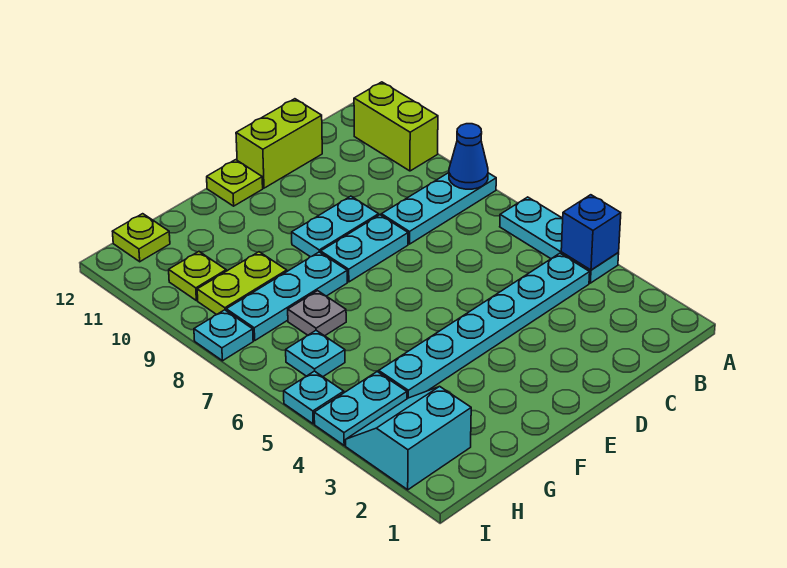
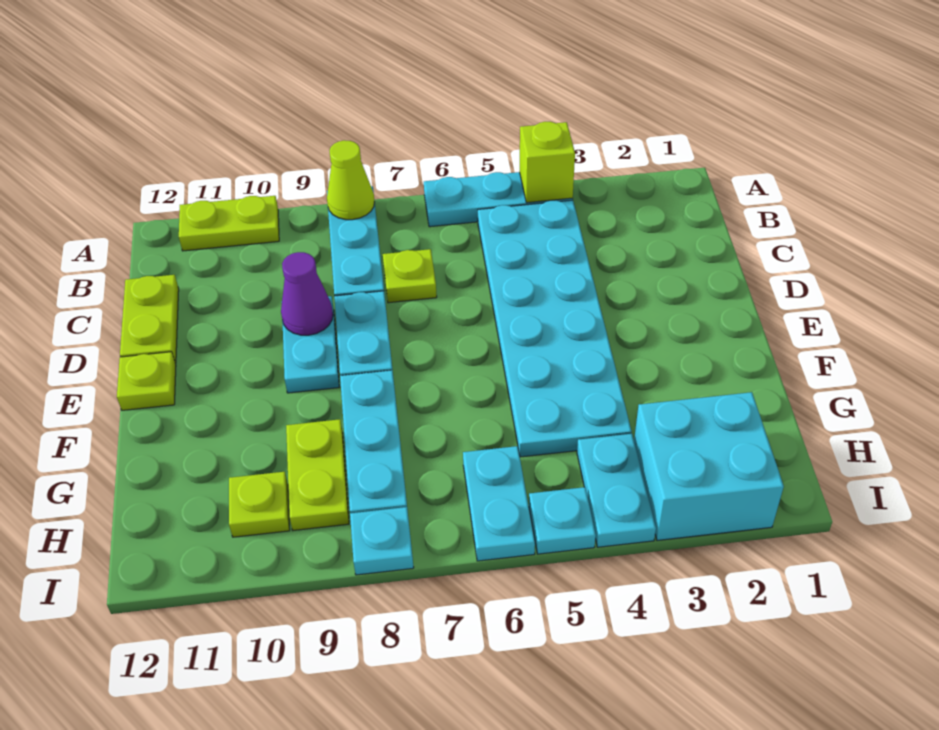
blue 1x1 brick [561,195,621,270] -> lime 1x1 brick [520,122,575,203]
blue 1x1 cone [449,124,488,189] -> lime 1x1 cone [327,140,375,220]
lime 1x2 brick [354,82,438,171] -> lime 1x2 plate [179,196,279,251]
cyan 1x6 plate [379,253,590,399] -> cyan 2x6 plate [478,200,632,457]
lime 1x2 brick [236,99,322,188] -> lime 1x2 plate [120,275,179,363]
none -> purple 1x1 cone [281,252,333,335]
grey 1x1 plate [288,291,346,336] -> none
cyan 2x2 slope [346,386,471,490] -> cyan 2x2 brick [634,392,784,540]
cyan 1x1 plate [286,331,345,377] -> cyan 1x2 plate [463,446,535,561]
lime 1x1 plate [112,214,170,262] -> lime 1x1 plate moved to [383,249,437,303]

